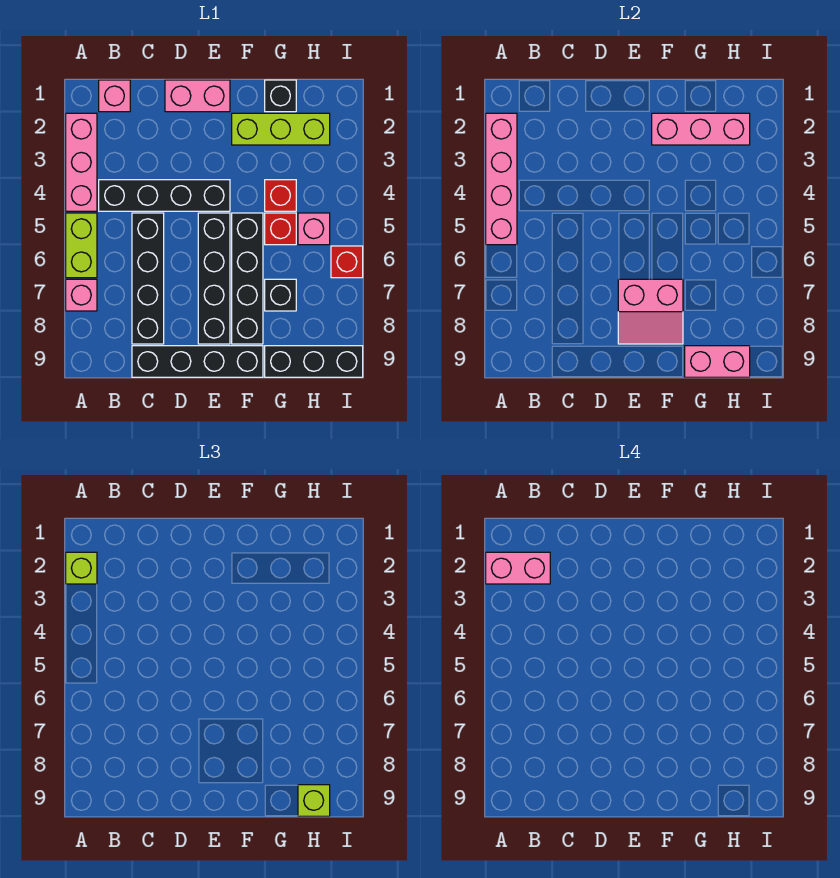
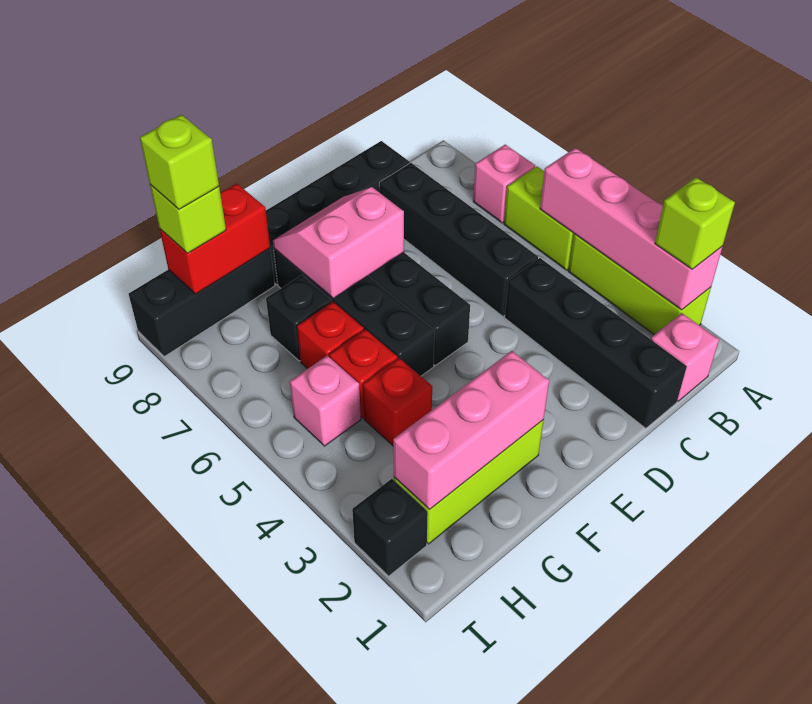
pink 1x3 brick [66,113,97,211] -> lime 1x3 brick [568,234,711,335]
pink 1x2 brick [486,552,550,584] -> none
black 1x4 brick [99,180,230,211] -> black 1x4 brick turned to [505,258,687,428]
pink 1x2 brick [165,80,230,112] -> none
black 1x1 brick [265,80,296,112] -> black 1x1 brick moved to [352,479,428,576]
pink 1x2 brick [685,346,750,377] -> red 1x2 brick [160,184,270,294]
none -> lime 1x1 brick [140,115,219,209]
red 1x1 brick [331,246,363,278] -> red 1x1 brick moved to [297,302,364,369]

